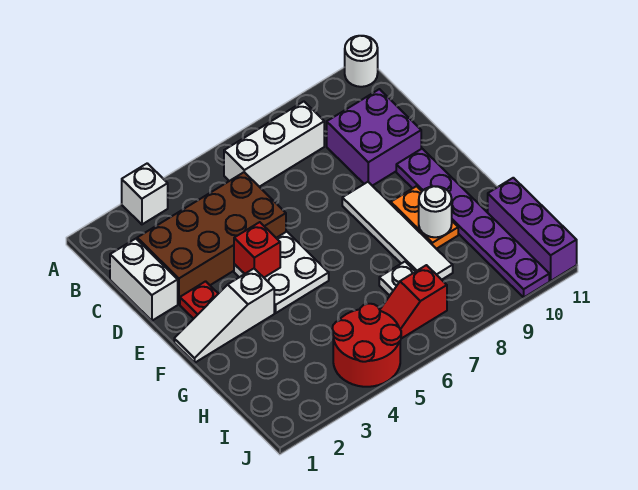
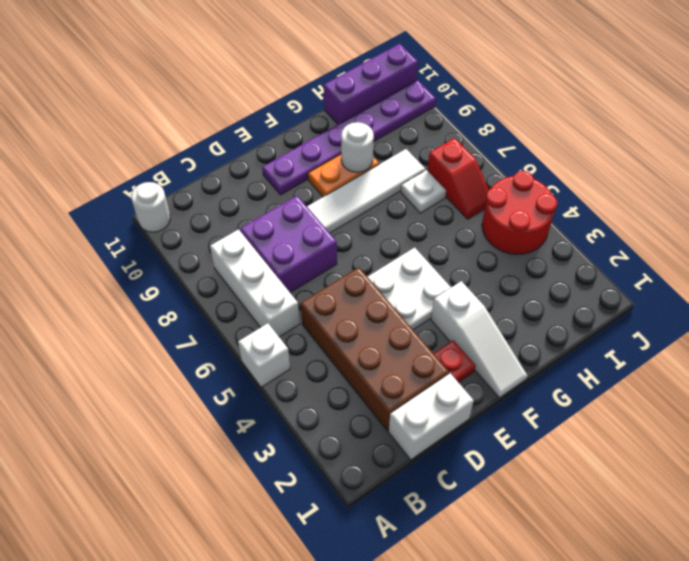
white 1x1 brick [122,163,168,224] -> white 1x1 brick moved to [238,323,290,387]
purple 2x2 brick [327,89,421,186] -> purple 2x2 brick moved to [240,196,337,292]
red 1x1 brick [234,222,280,277] -> none

